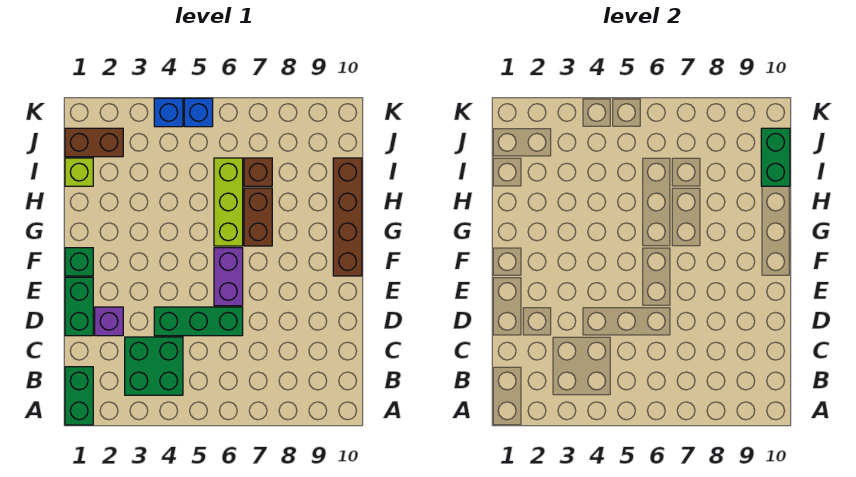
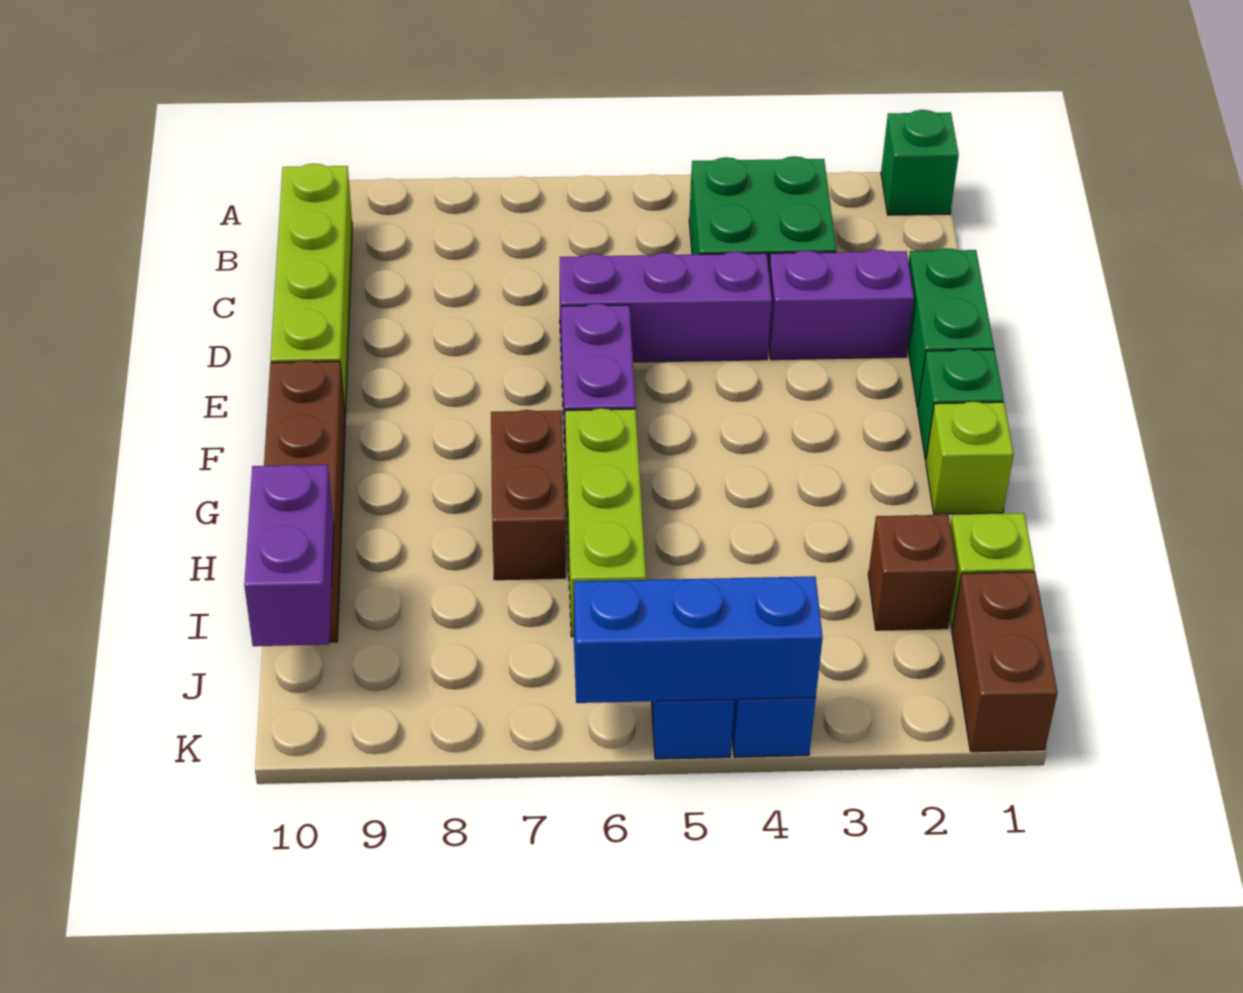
green 1x2 brick [65,367,93,425] -> green 1x1 brick [881,110,959,215]
none -> lime 1x4 brick [271,164,352,418]
purple 1x1 brick [95,307,123,336] -> purple 1x2 brick [769,249,914,360]
green 1x3 brick [154,307,243,336] -> purple 1x3 brick [560,252,772,362]
none -> lime 1x1 brick [926,402,1014,514]
brown 1x1 brick [244,158,272,186] -> brown 1x1 brick moved to [868,515,957,630]
green 1x2 brick [761,128,790,186] -> purple 1x2 brick [244,464,334,646]
brown 1x2 brick [65,128,123,157] -> brown 1x2 brick turned to [952,572,1057,752]
none -> blue 1x3 brick [574,576,823,703]

